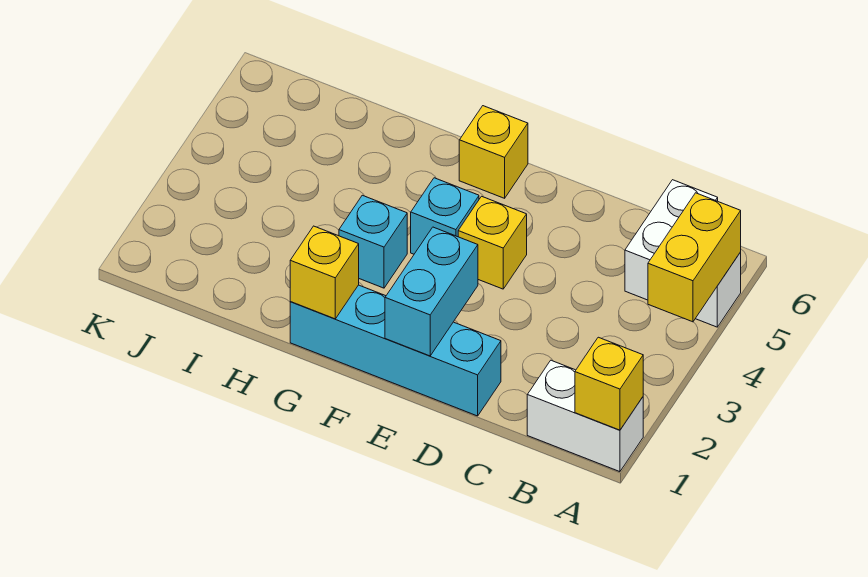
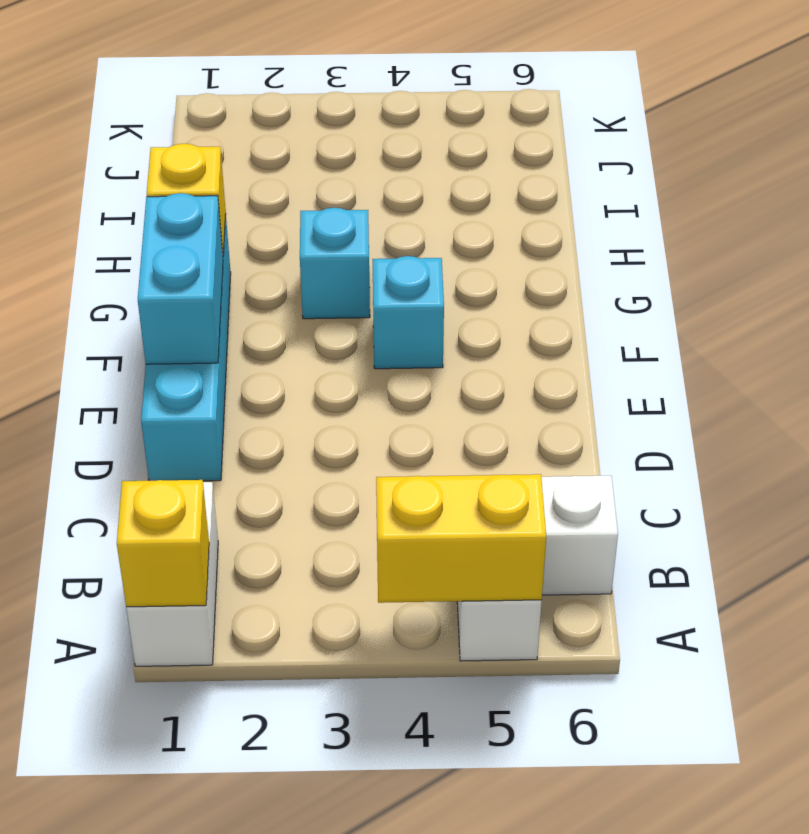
cyan 1x2 brick [385,227,478,356] -> cyan 1x2 brick turned to [138,193,223,364]
yellow 1x1 brick [458,196,527,289] -> none
yellow 1x1 brick [459,106,528,198] -> none

